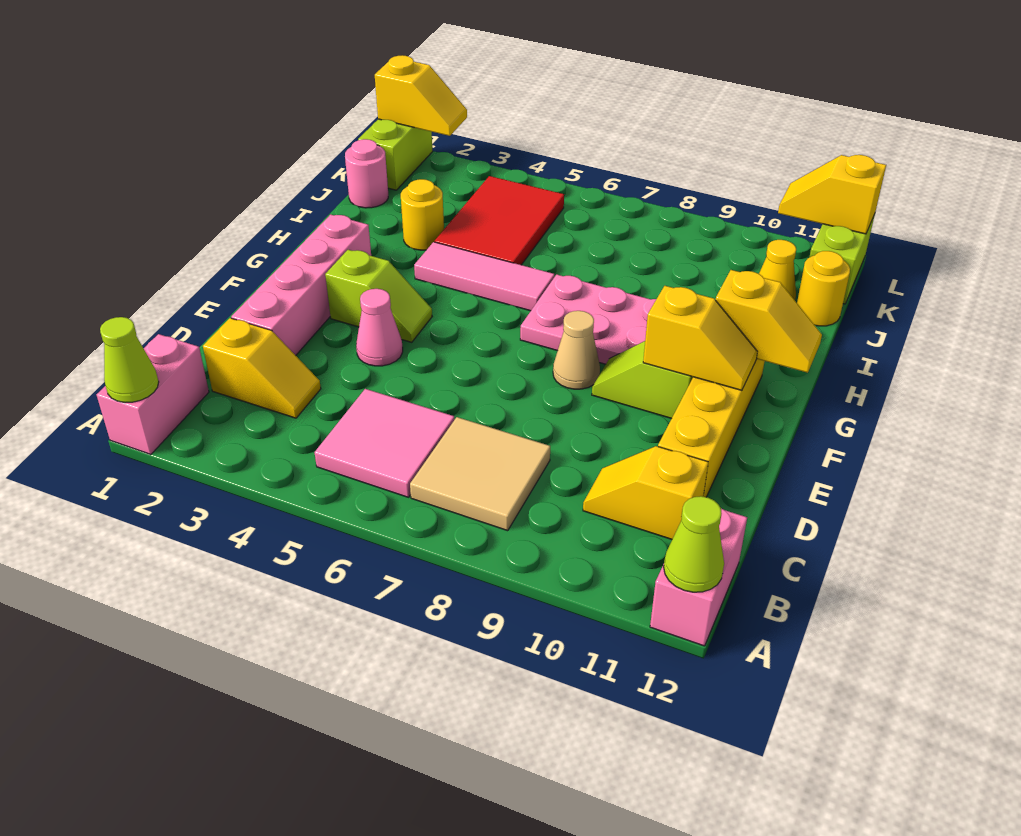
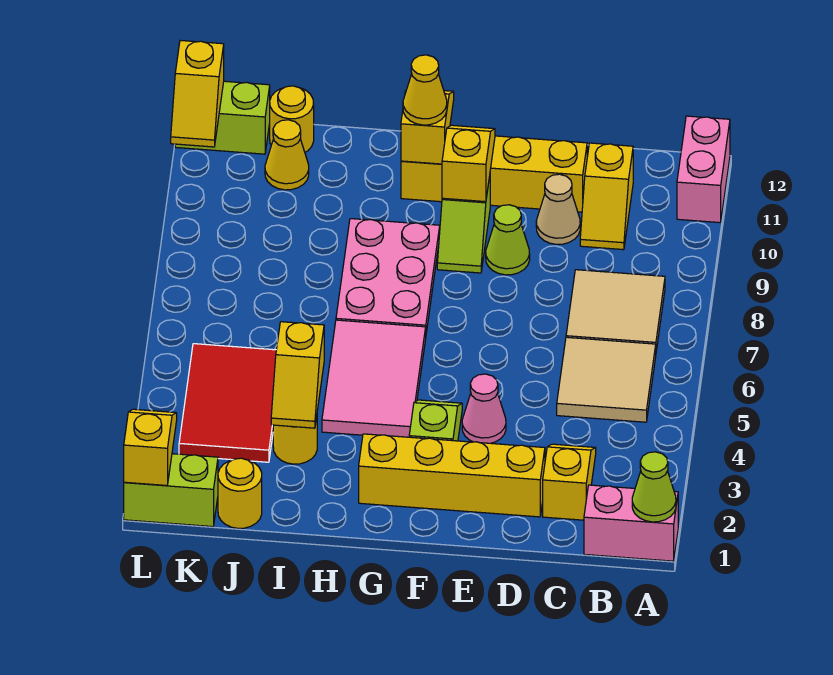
pink 1x2 brick [650,509,747,646] -> pink 1x2 brick turned to [677,116,730,223]
lime 1x1 cone [664,496,724,592] -> lime 1x1 cone moved to [486,205,530,275]
pink 2x2 tile [315,389,455,497] -> tan 2x2 tile [557,337,656,422]
pink 1x4 brick [231,215,371,355] -> yellow 1x4 brick [359,434,545,517]
tan 1x1 cone [553,311,600,389] -> tan 1x1 cone moved to [536,174,580,244]
none -> yellow 1x1 cone [403,55,447,125]
pink 1x3 tile [414,242,554,311] -> pink 2x3 tile [322,320,426,437]
none -> yellow 1x2 slope [271,322,324,428]
red 2x3 tile [435,176,564,265] -> red 2x3 tile turned to [179,344,276,462]
pink 1x1 round brick [345,139,388,208] -> yellow 1x1 round brick [218,458,262,528]

